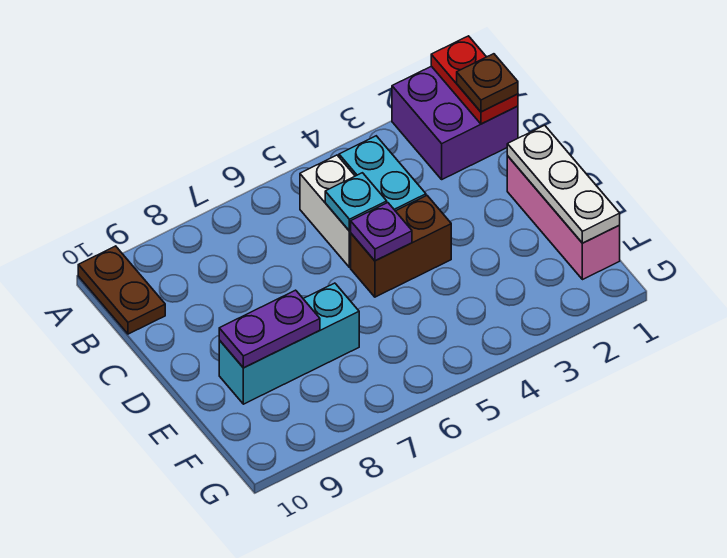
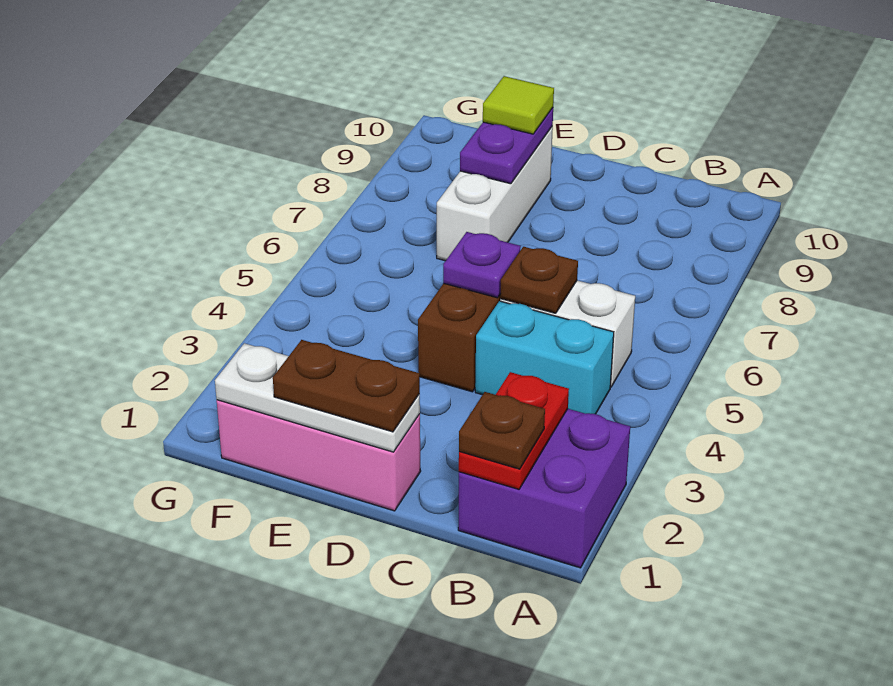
red 1x2 plate [431,36,518,124] -> red 1x2 plate turned to [459,372,569,489]
brown 1x2 plate [78,246,165,334] -> brown 1x2 plate moved to [273,340,420,432]
cyan 1x1 plate [325,173,387,231] -> brown 1x1 plate [500,247,578,313]
cyan 1x3 brick [219,283,359,404] -> white 1x3 brick [437,126,553,261]
none -> lime 1x1 tile [483,76,554,134]

